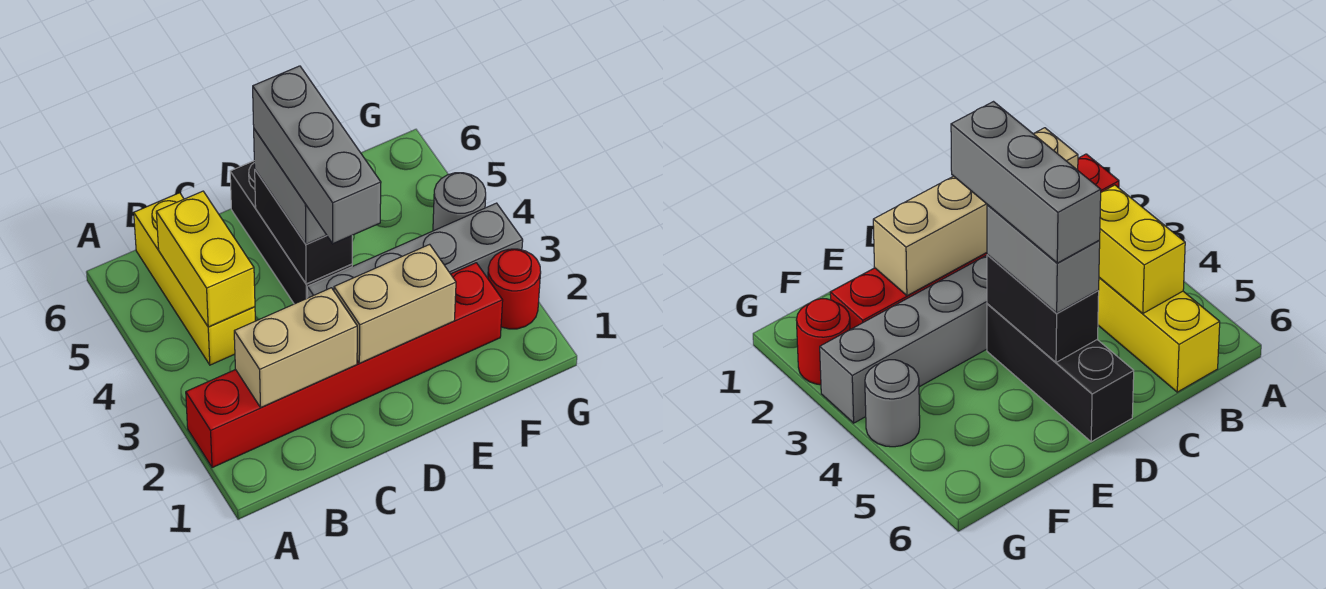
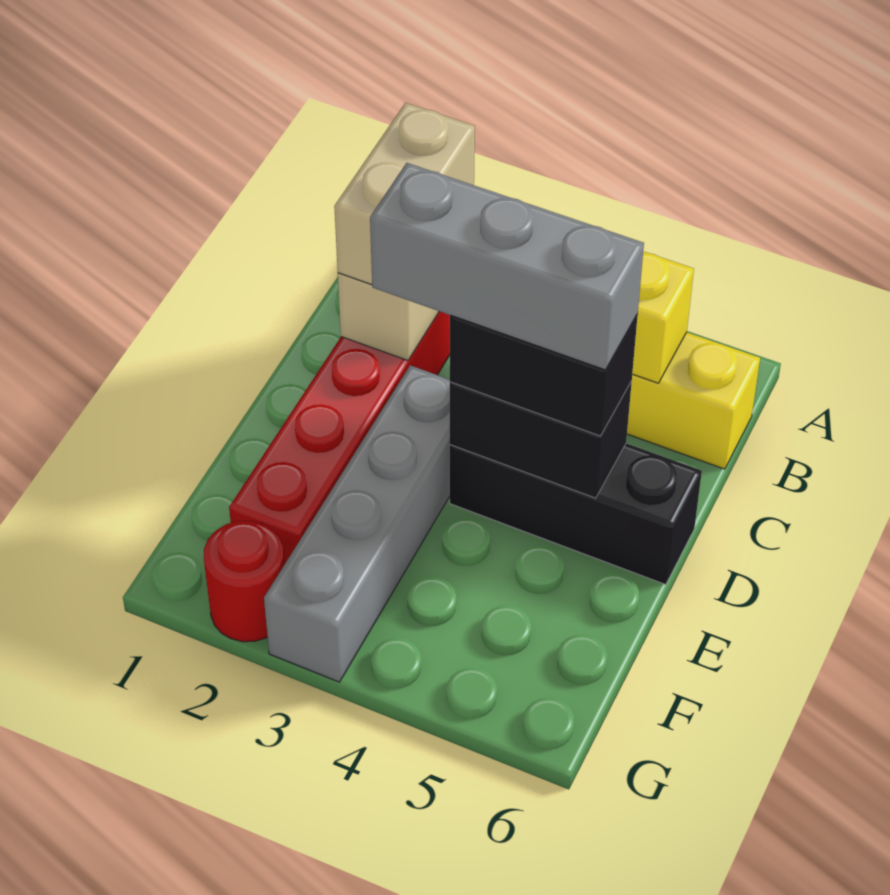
tan 1x2 brick [334,244,456,363] -> tan 1x2 brick moved to [334,103,475,285]
grey 1x2 brick [254,129,326,244] -> black 1x2 brick [450,314,638,436]
grey 1x1 round brick [433,173,486,231] -> none

